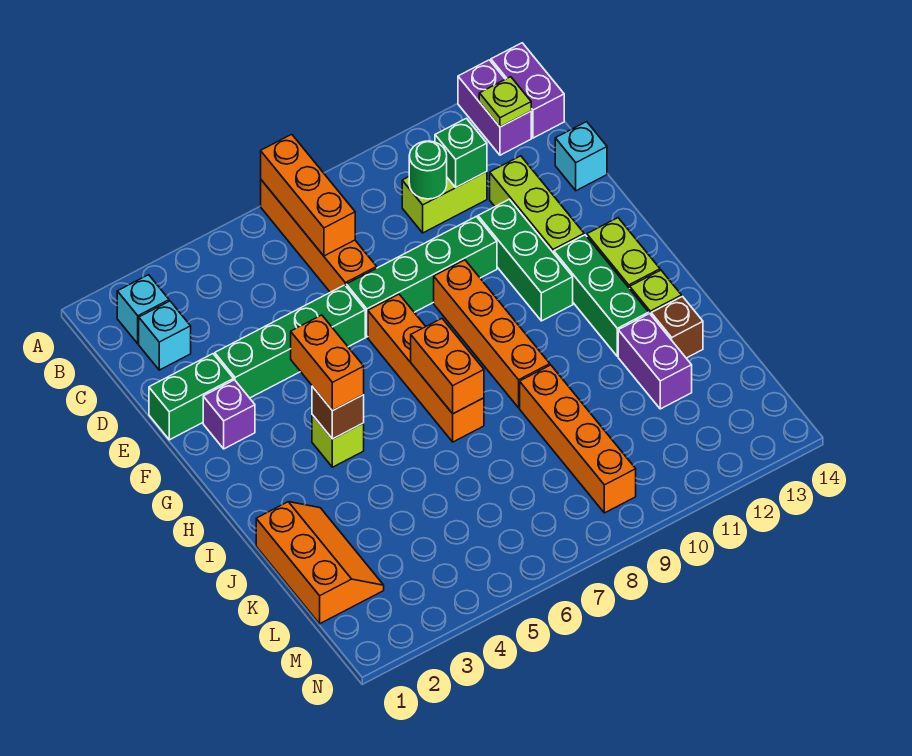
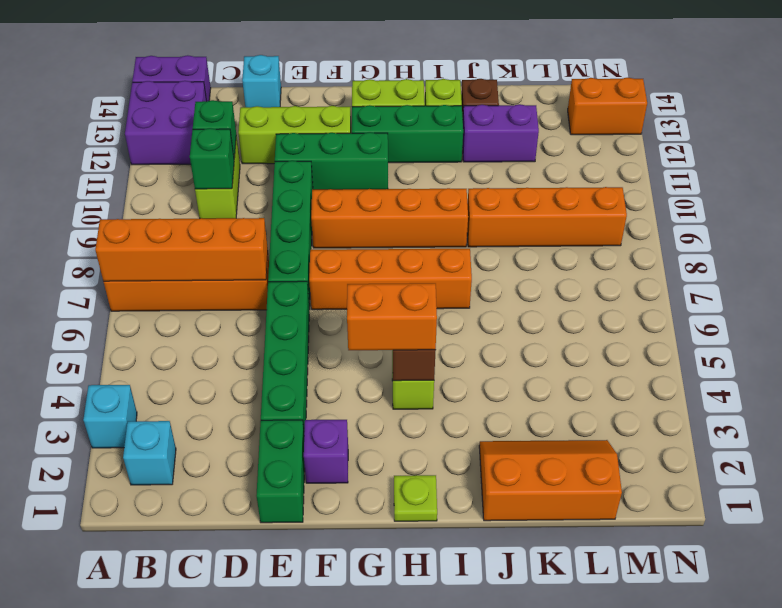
orange 1x3 brick [261,134,355,256] -> orange 1x4 brick [95,218,268,281]
purple 1x2 brick [458,60,531,155] -> purple 2x2 brick [125,81,207,165]
lime 1x1 plate [479,77,531,127] -> lime 1x1 plate moved to [394,475,437,521]
cyan 1x1 brick [139,301,191,370] -> cyan 1x1 brick moved to [83,385,137,448]
green 1x1 round brick [409,141,447,199] -> green 1x1 brick [190,128,234,189]
orange 1x2 brick [411,319,484,414] -> orange 1x2 brick moved to [568,78,647,135]

